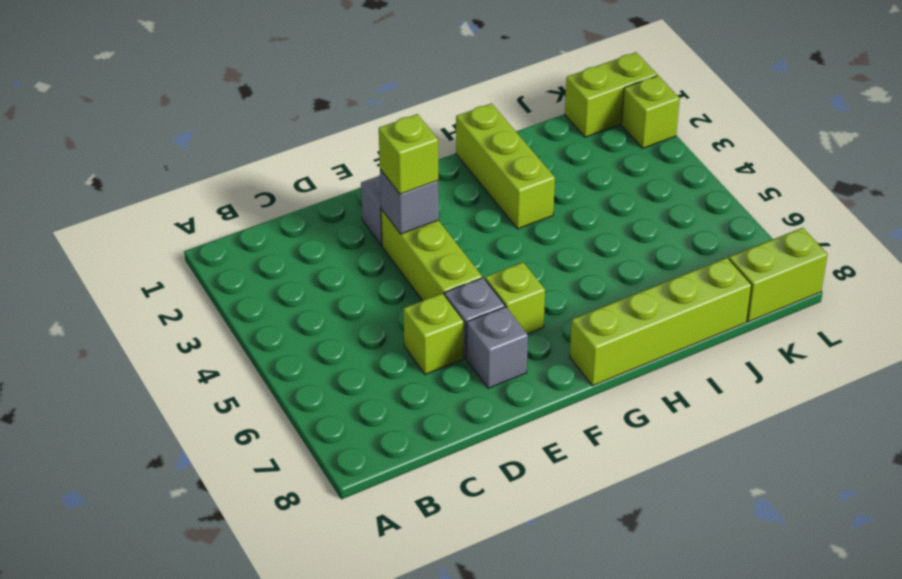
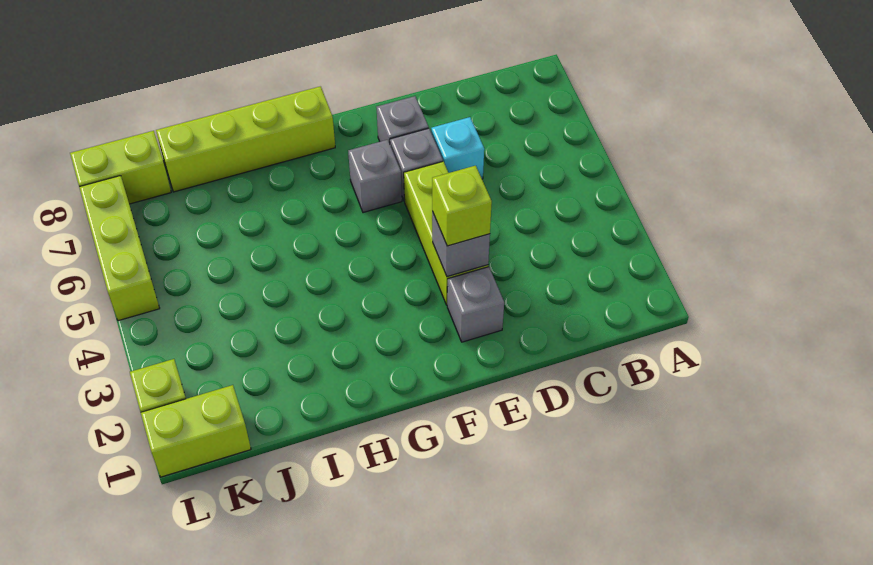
lime 1x1 brick [404,293,464,374] -> cyan 1x1 brick [431,117,484,179]
lime 1x1 brick [485,263,545,334] -> grey 1x1 brick [348,140,402,213]
lime 1x3 brick [456,103,555,229] -> lime 1x3 brick moved to [79,176,160,321]

